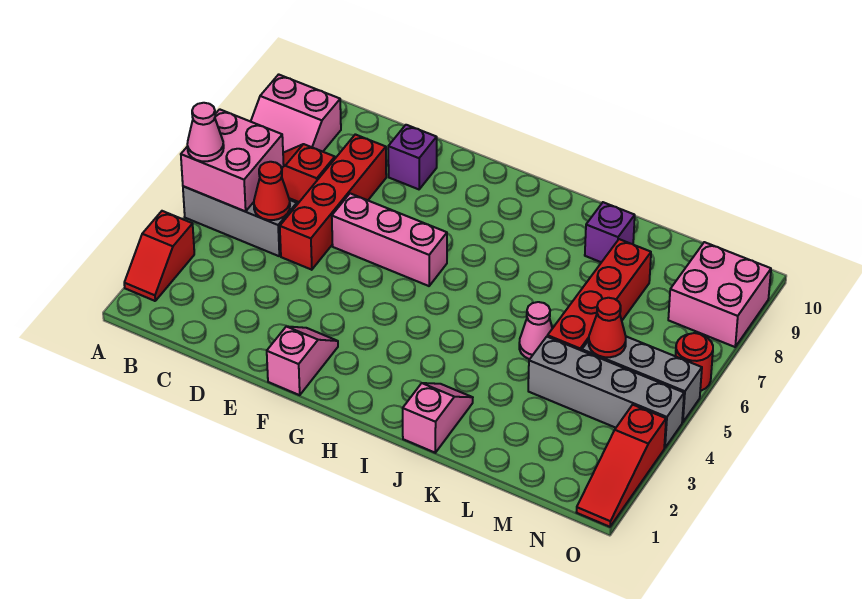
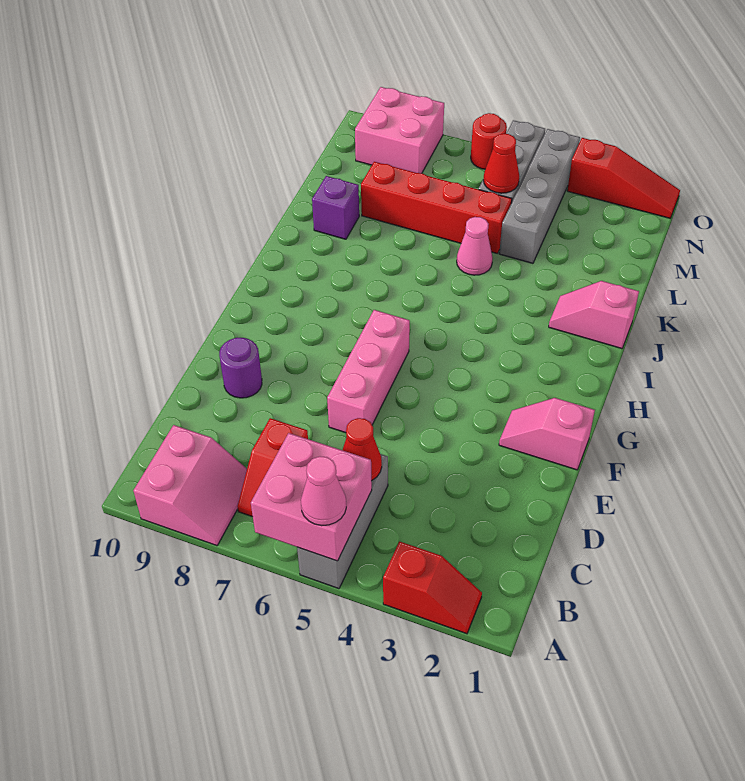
red 1x4 brick [280,134,386,270] -> none
purple 1x1 brick [388,125,437,189] -> purple 1x1 round brick [219,338,262,398]

